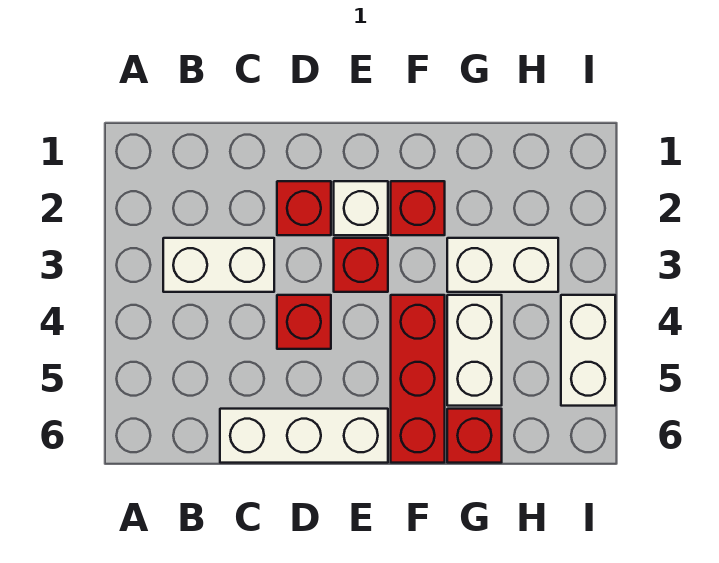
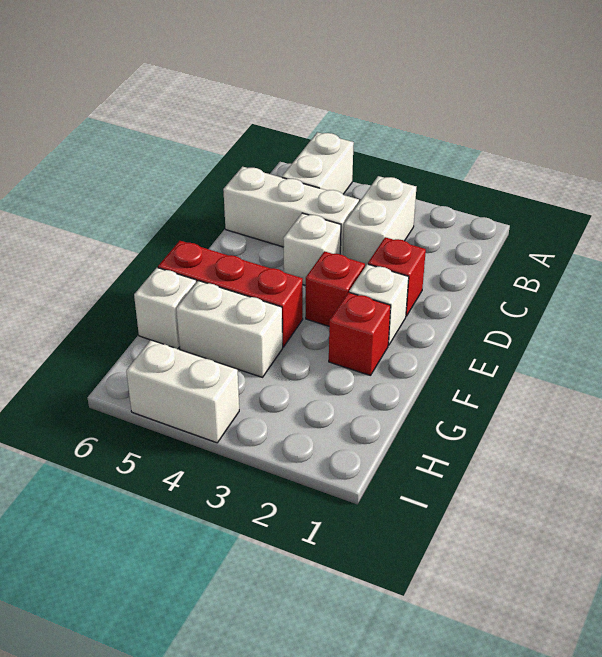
white 1x3 brick [220,409,388,463] -> white 1x3 brick turned to [223,167,359,255]
red 1x1 brick [277,295,331,349] -> white 1x1 brick [283,213,341,285]
white 1x2 brick [447,238,558,292] -> white 1x2 brick moved to [282,132,354,194]
red 1x1 brick [447,409,502,463] -> white 1x1 brick [134,268,196,349]

